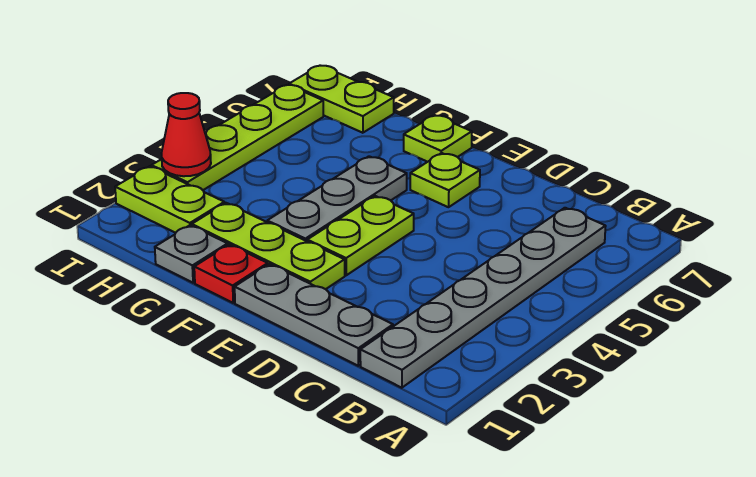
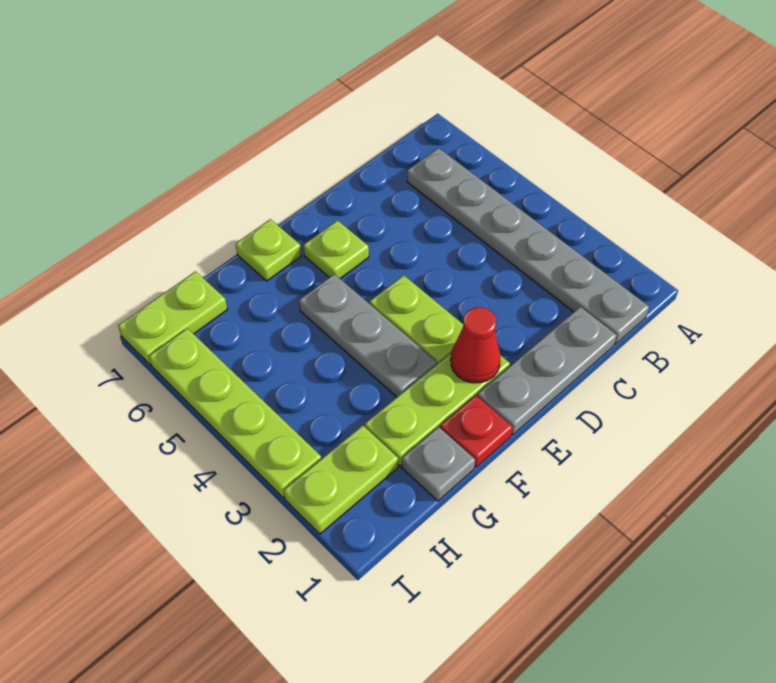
red 1x1 cone [161,93,211,176] -> red 1x1 cone moved to [451,307,500,383]

